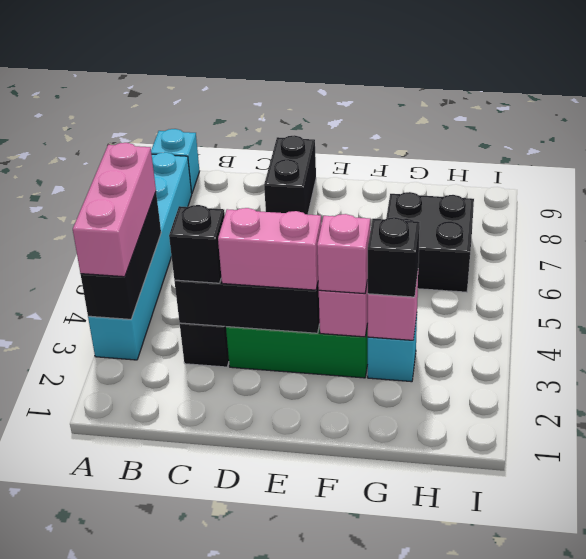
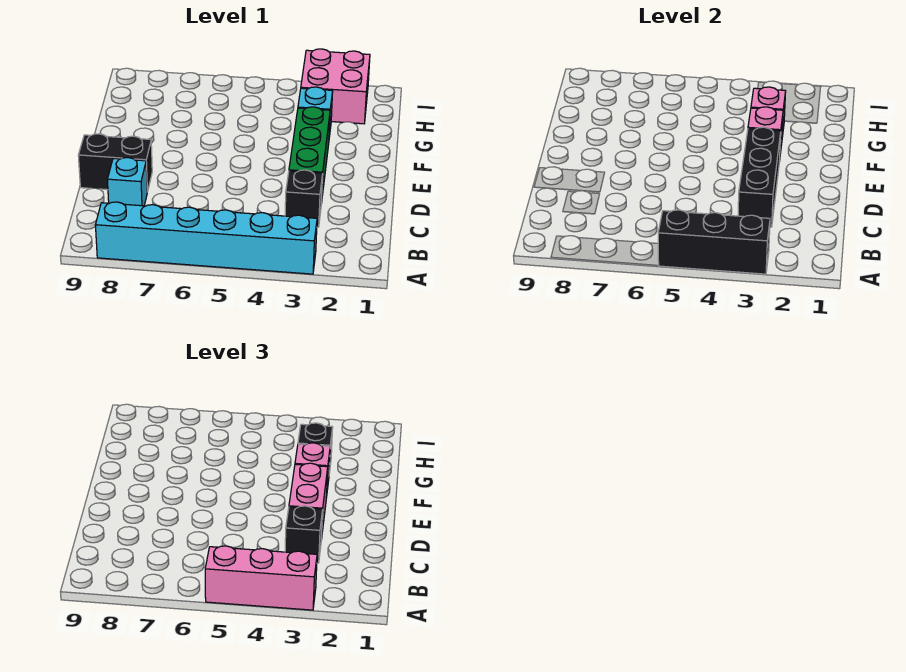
cyan 1x1 brick [151,129,199,193] -> cyan 1x1 brick moved to [107,158,147,206]
black 2x2 brick [386,192,474,292] -> none
none -> pink 2x2 brick [301,49,370,124]

